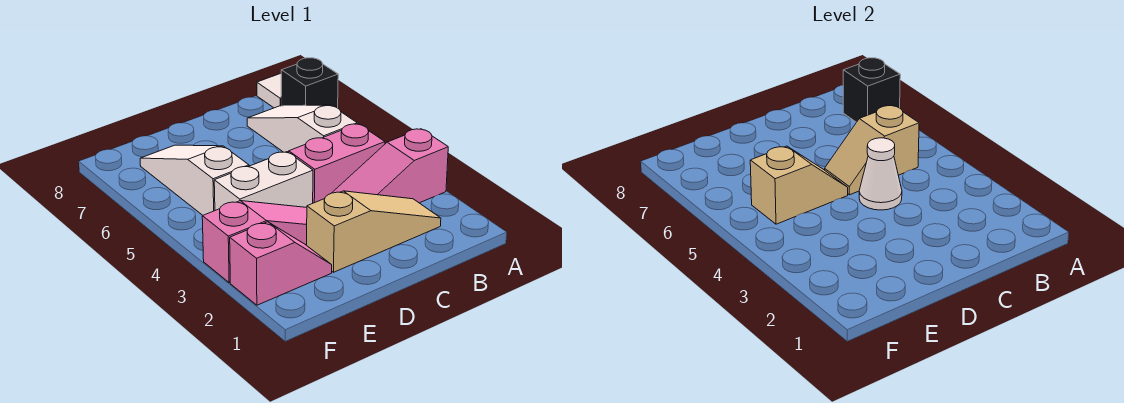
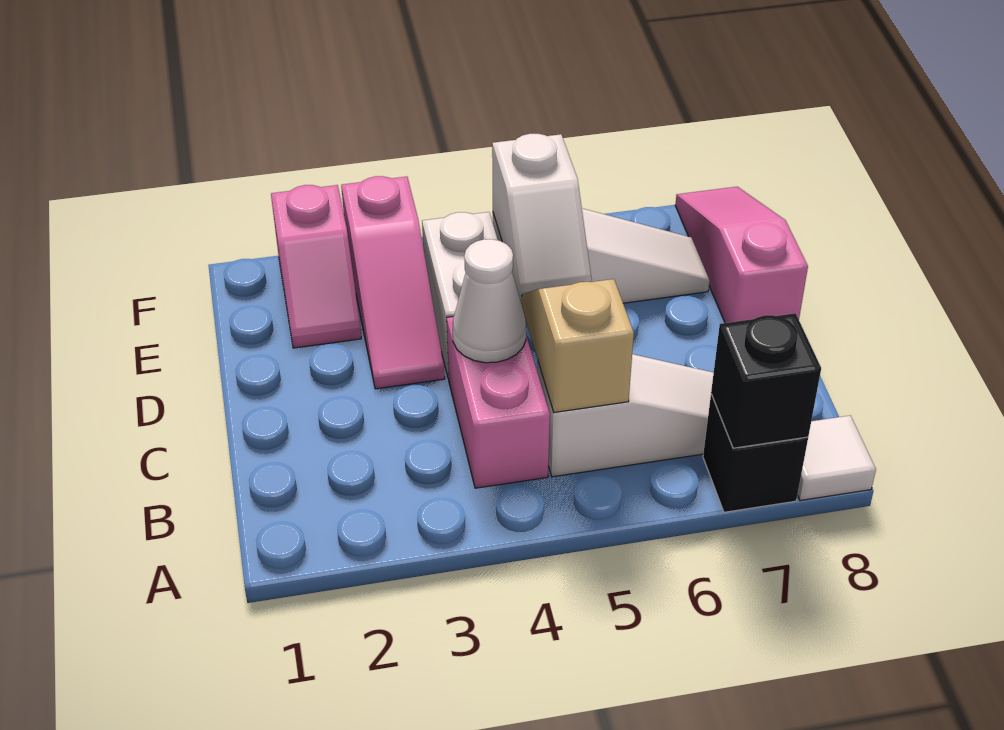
pink 1x3 slope [332,129,448,203] -> pink 1x3 slope moved to [675,187,808,323]
tan 1x3 slope [307,191,441,272] -> none
tan 1x2 slope [750,146,848,224] -> white 1x2 slope [492,134,592,304]

